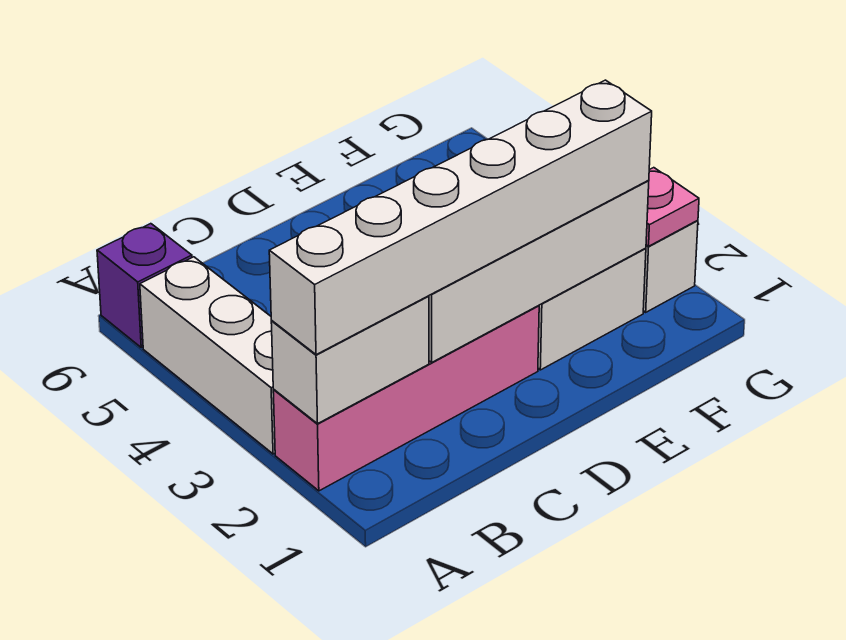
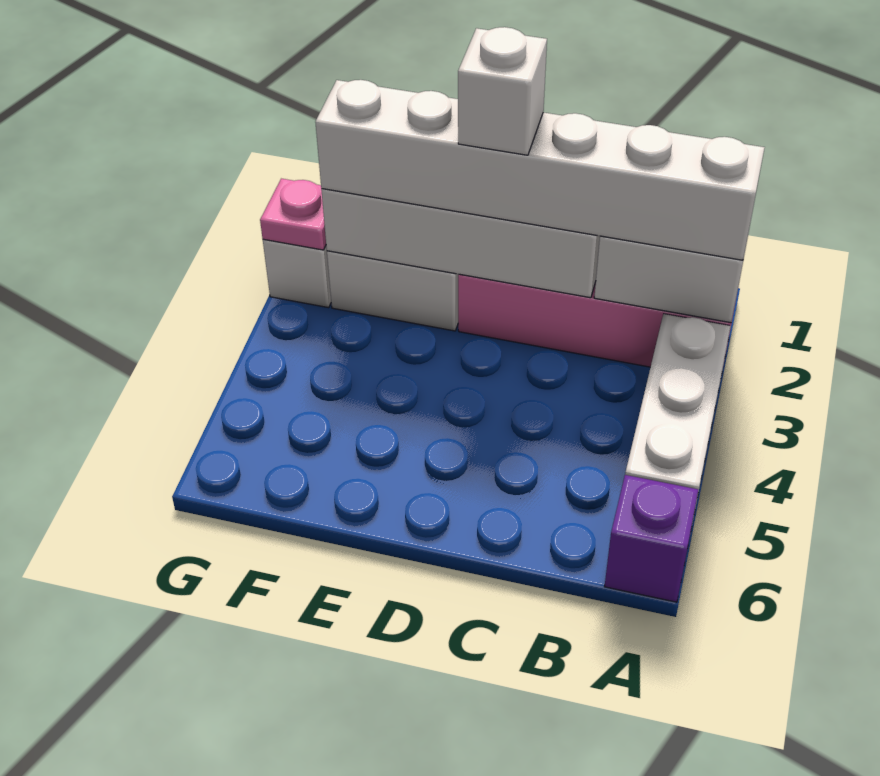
none -> white 1x1 brick [458,27,547,155]

